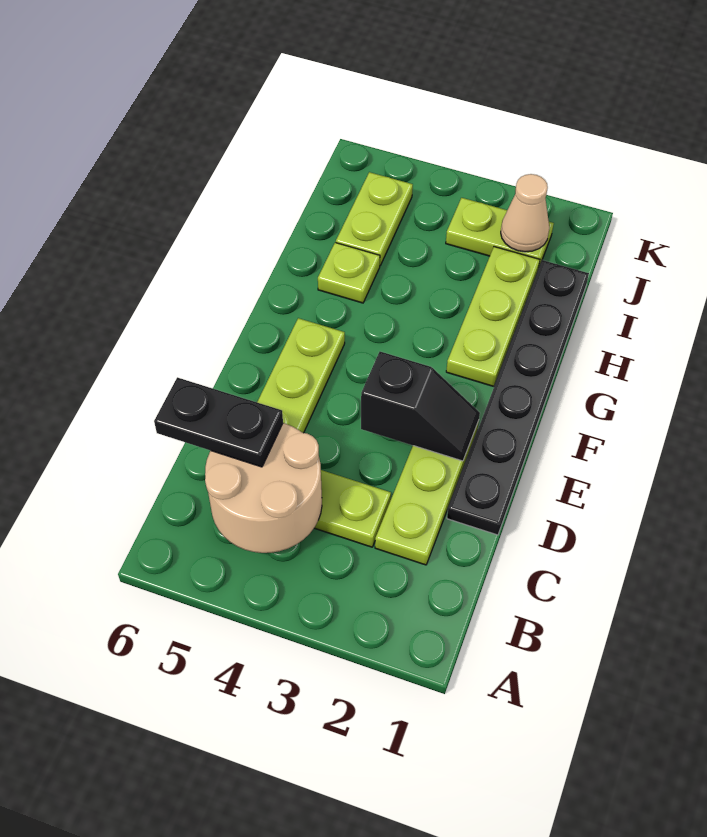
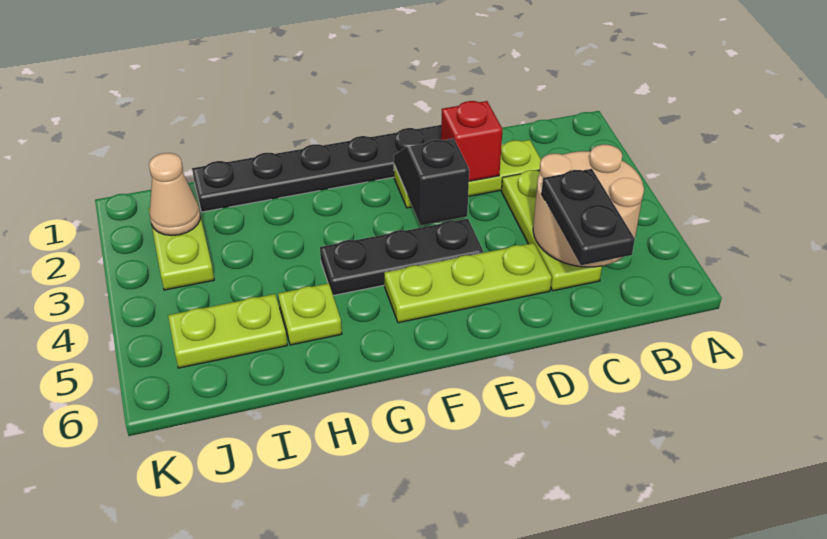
none -> red 1x1 brick [441,101,503,181]
none -> black 1x3 plate [320,219,483,295]
lime 1x3 plate [446,247,540,387] -> none

